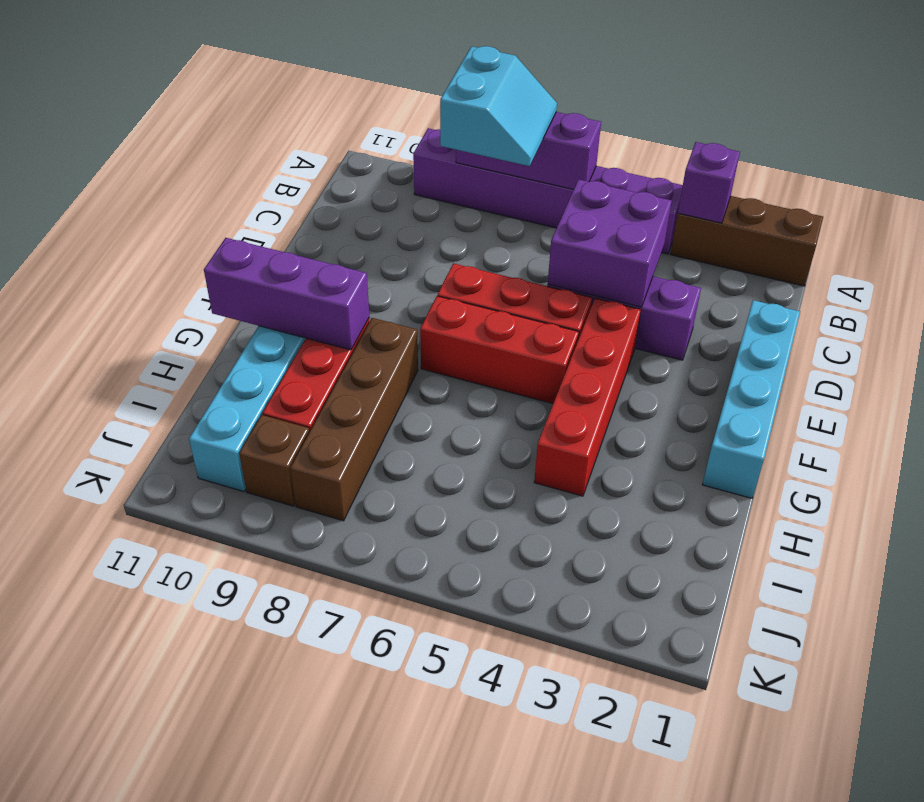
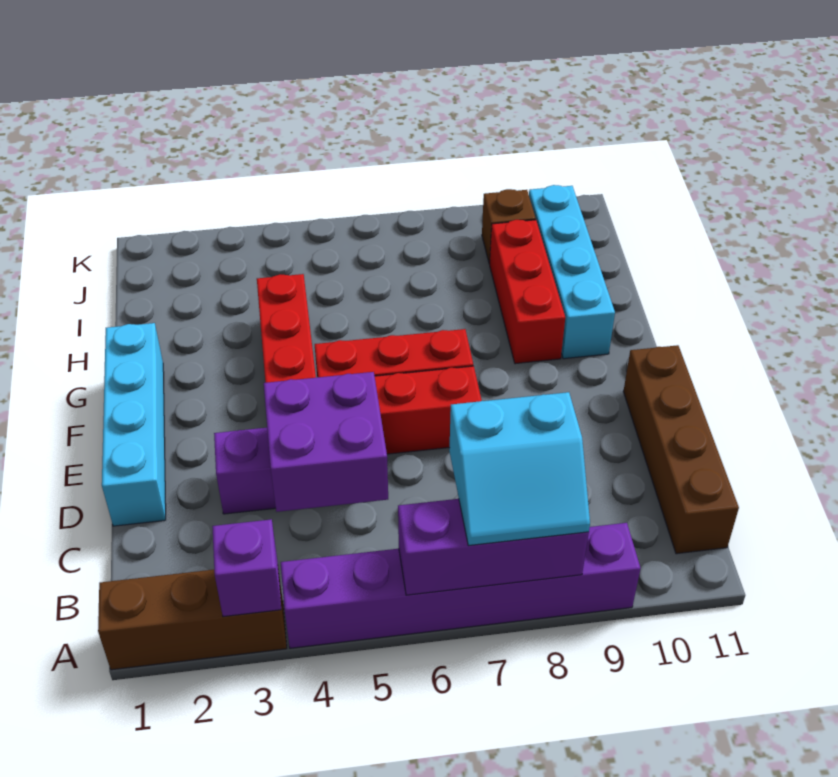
cyan 2x2 slope [440,46,557,166] -> cyan 2x2 slope turned to [449,392,590,546]
brown 1x4 brick [290,318,418,521] -> brown 1x4 brick moved to [623,345,739,554]
purple 1x3 brick [204,238,369,350] -> none

